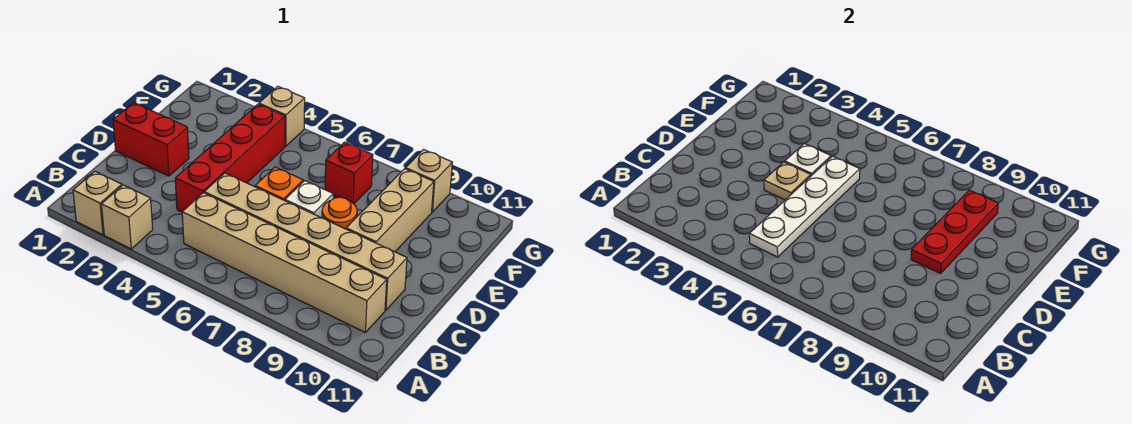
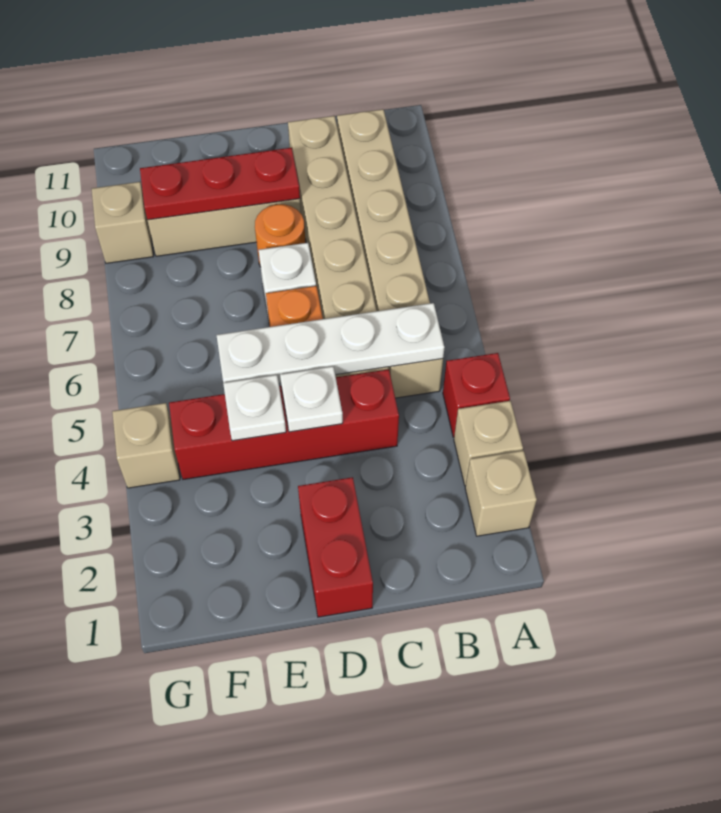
tan 1x1 plate [764,162,811,200] -> white 1x1 plate [280,366,343,432]
red 1x1 brick [325,142,373,204] -> red 1x1 brick moved to [443,353,510,437]

